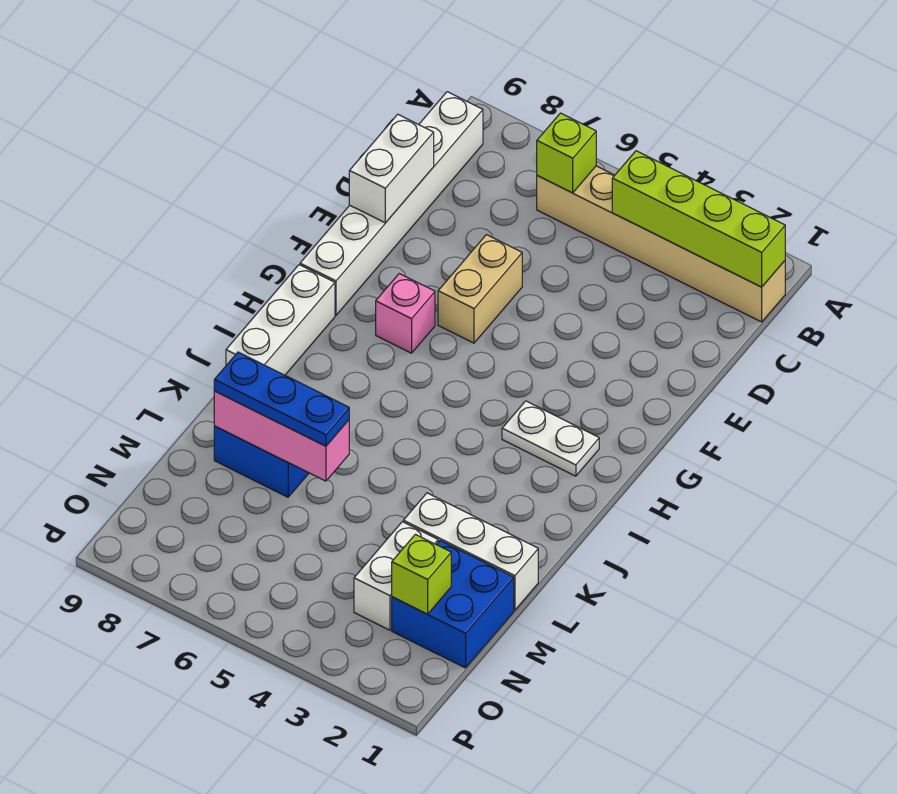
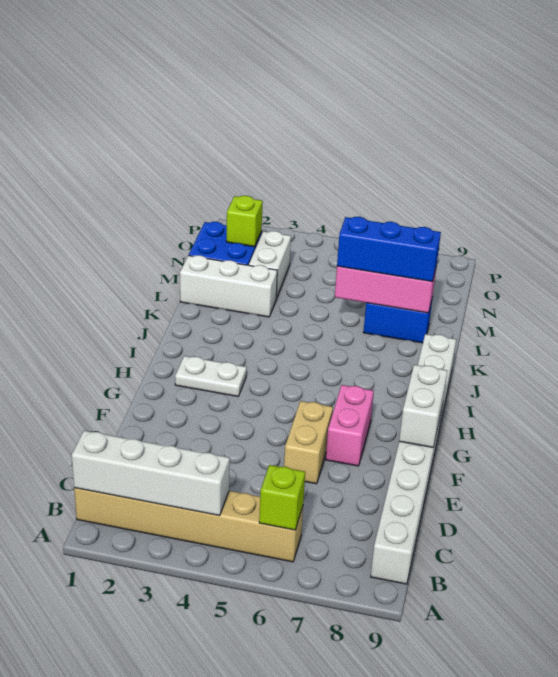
lime 1x4 brick [612,151,785,287] -> white 1x4 brick [72,431,230,516]
white 1x2 brick [349,114,434,223] -> white 1x2 brick moved to [399,365,447,447]
pink 1x1 brick [376,274,435,353] -> pink 1x2 brick [326,385,374,466]
blue 1x3 plate [214,352,349,446] -> blue 1x3 brick [337,217,441,282]

